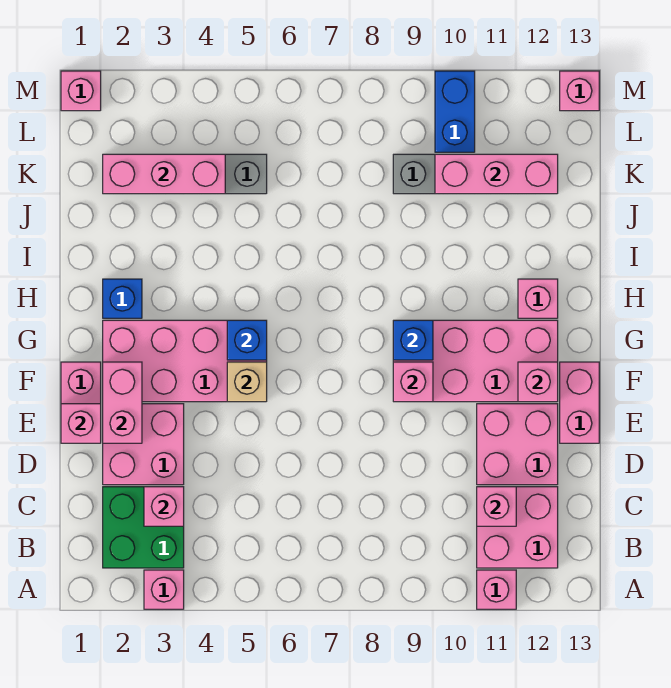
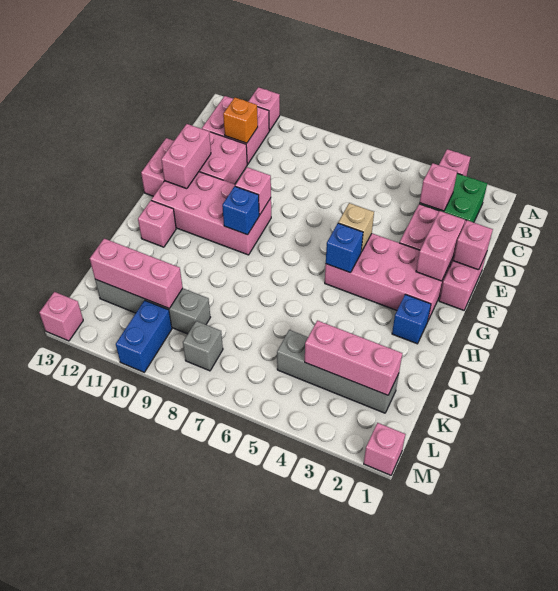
pink 1x1 brick [477,487,516,526] -> orange 1x1 brick [223,98,258,143]
pink 1x1 brick [518,362,558,402] -> pink 1x2 brick [161,124,211,189]
none -> grey 1x1 brick [183,321,223,371]

